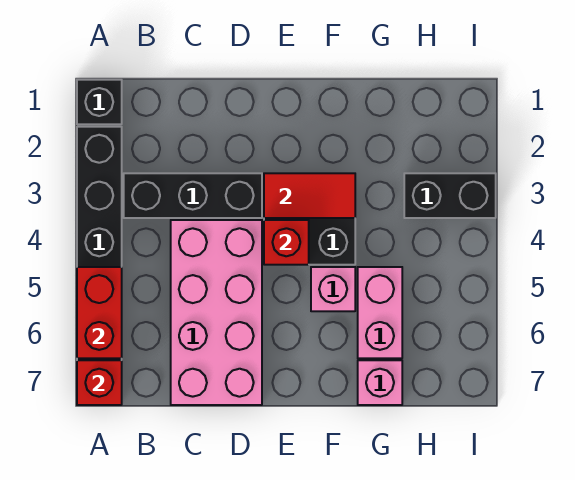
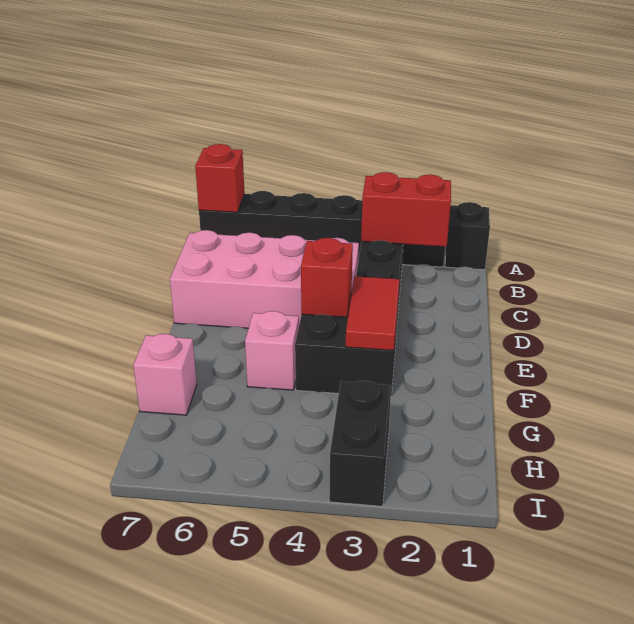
red 1x2 brick [77,267,122,358] -> red 1x2 brick moved to [361,172,451,247]
pink 1x2 brick [358,267,402,358] -> none

